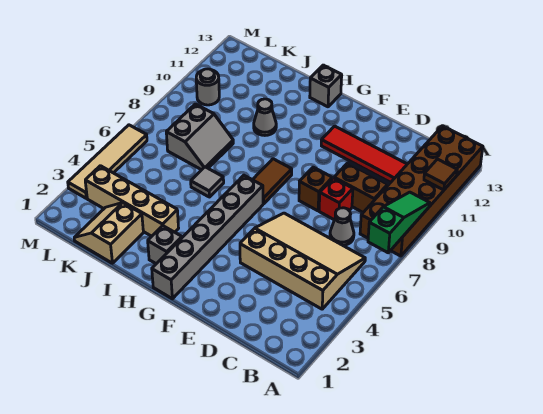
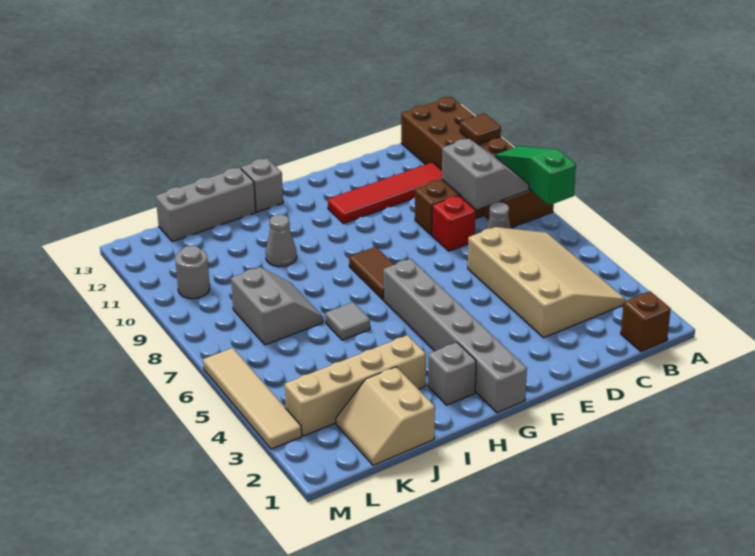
tan 3x4 slope [240,213,365,309] -> tan 3x4 slope turned to [468,227,625,338]
none -> grey 2x2 slope [442,139,529,209]
brown 1x1 brick [299,167,332,211] -> brown 1x1 brick moved to [621,291,671,352]
none -> grey 1x3 brick [156,168,256,242]

